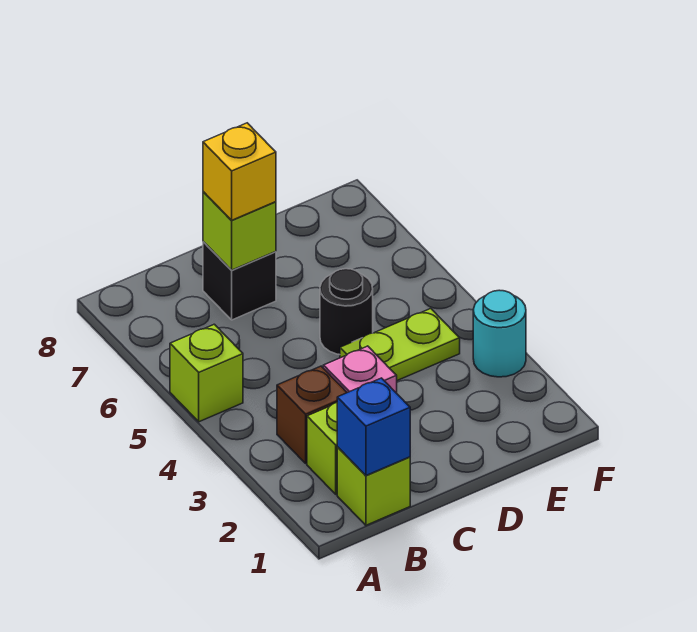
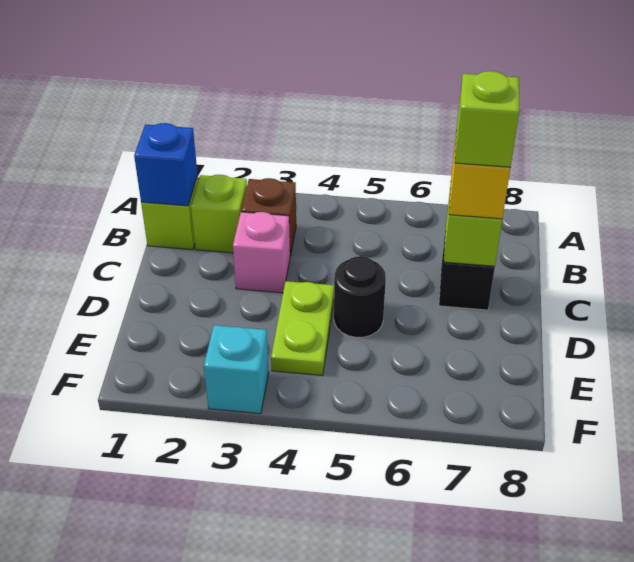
lime 1x1 brick [170,324,243,422] -> lime 1x1 brick moved to [455,71,519,167]
cyan 1x1 round brick [473,290,526,377] -> cyan 1x1 brick [204,325,269,414]

